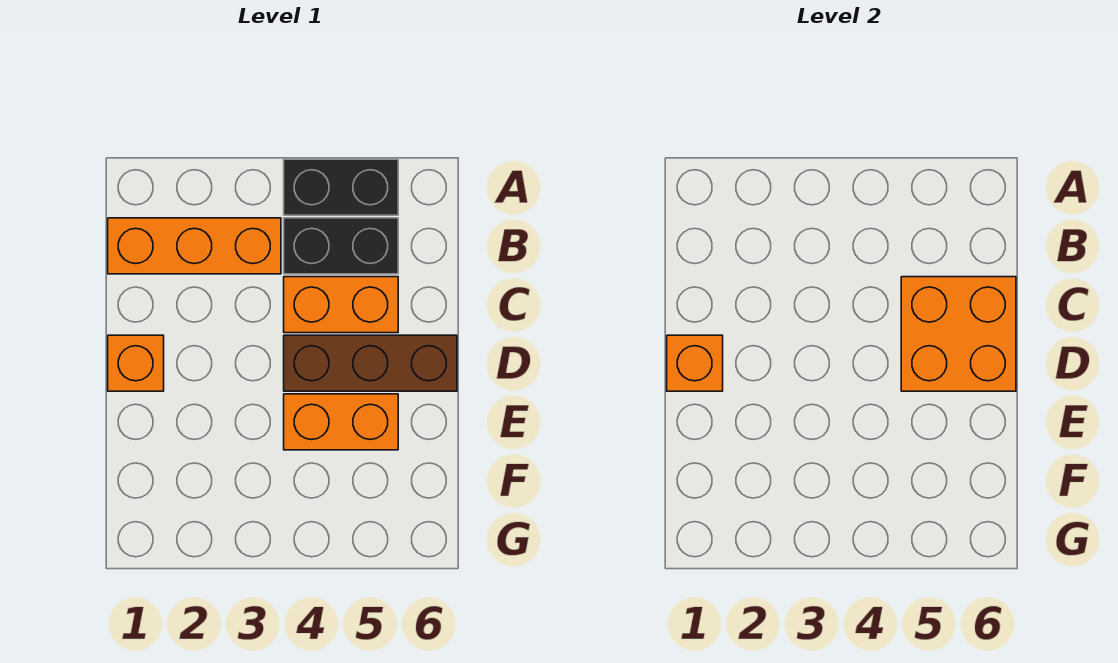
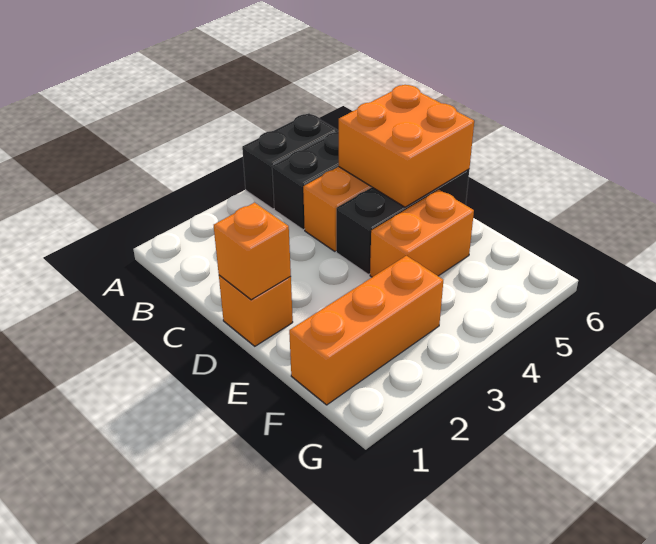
orange 1x3 brick [108,218,281,274] -> orange 1x3 brick moved to [289,256,443,405]
brown 1x3 brick [284,335,457,391] -> black 1x3 brick [336,169,469,274]

